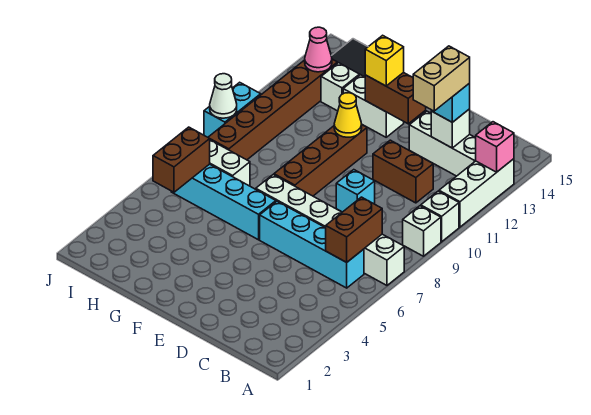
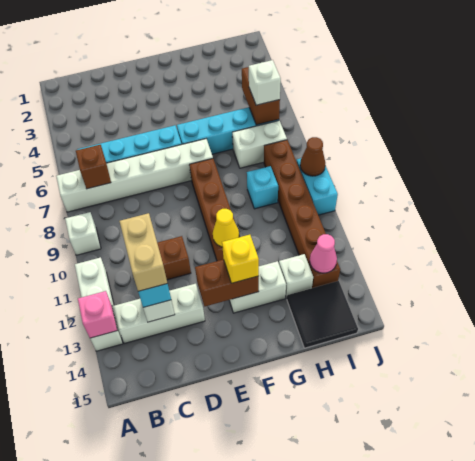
white 1x1 brick [421,191,459,242] -> white 1x1 brick moved to [249,60,281,105]
brown 1x2 brick [326,197,382,262] -> brown 1x1 brick [76,145,111,189]
cyan 1x1 brick [336,170,375,212] -> cyan 1x1 brick moved to [247,166,278,209]
white 1x1 cone [210,74,237,118] -> brown 1x1 cone [300,137,325,176]

